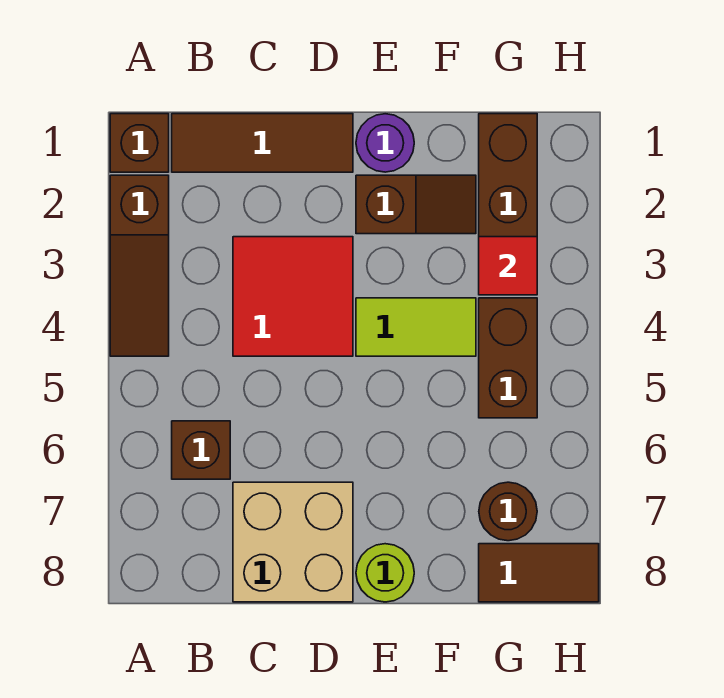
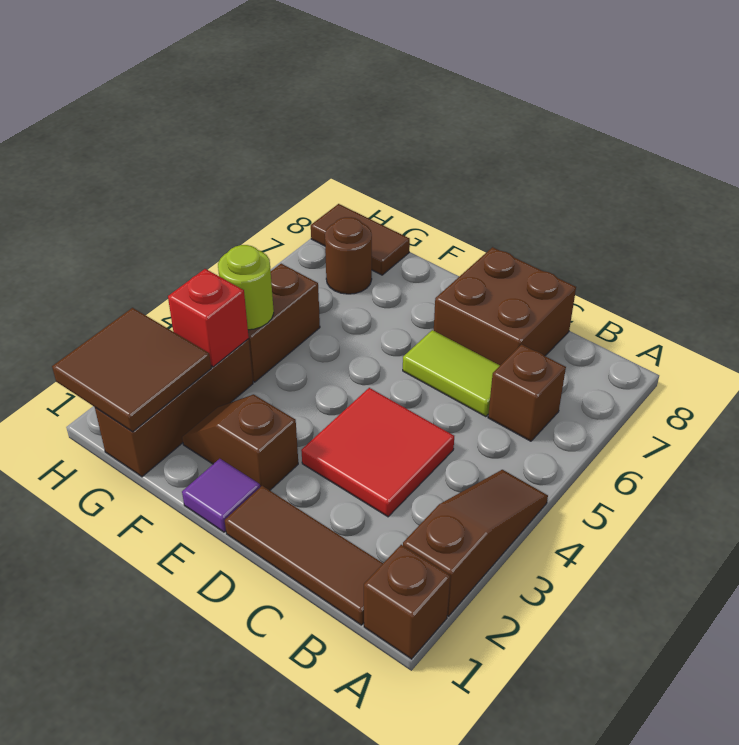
tan 2x2 brick [233,482,353,602] -> brown 2x2 brick [434,247,576,365]
purple 1x1 round brick [356,114,414,172] -> purple 1x1 tile [182,459,260,532]
lime 1x2 tile [356,298,476,356] -> lime 1x2 tile moved to [403,330,500,417]
lime 1x1 round brick [356,544,414,602] -> lime 1x1 round brick moved to [218,245,274,330]
none -> brown 2x2 tile [52,308,211,432]
red 1x1 tile [479,237,537,295] -> red 1x1 brick [168,269,249,367]

